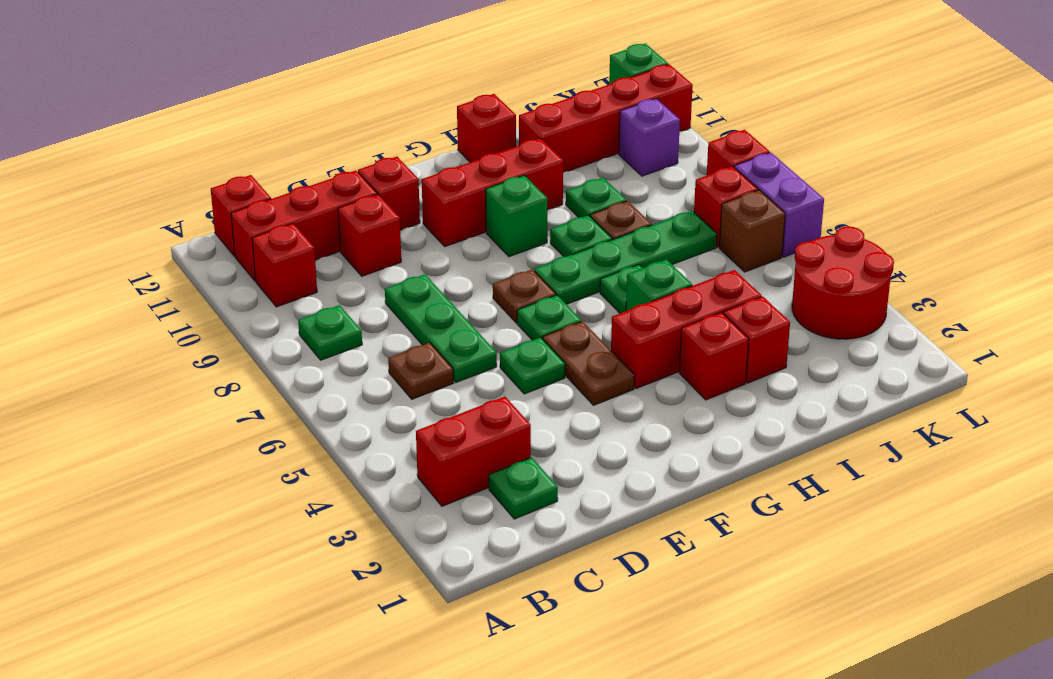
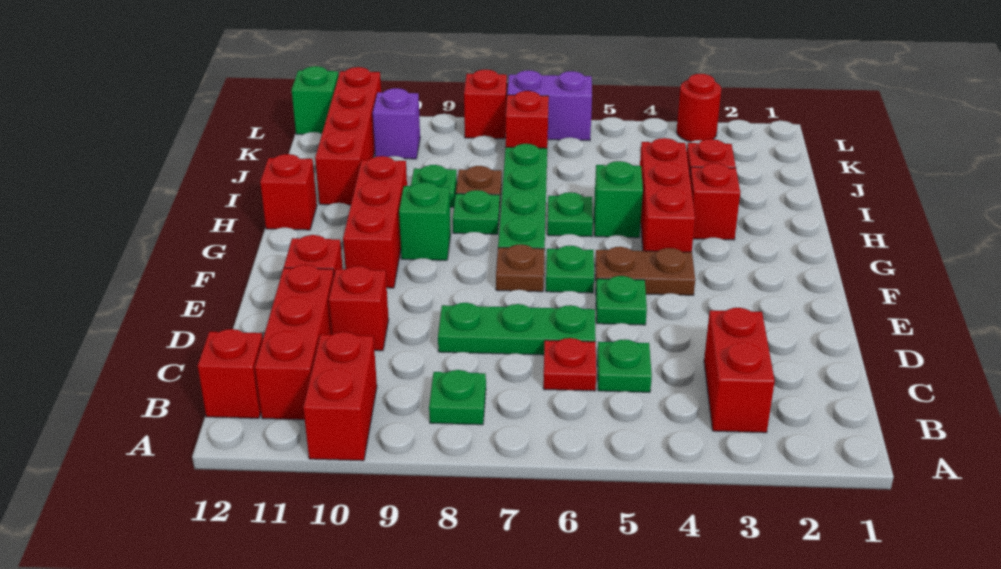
red 1x1 brick [252,223,317,307] -> red 1x2 brick [303,332,377,461]
green 1x1 plate [489,457,558,519] -> green 1x1 plate moved to [597,339,652,392]
brown 1x1 plate [388,343,453,399] -> red 1x1 plate [543,338,596,391]
red 2x2 round brick [792,226,894,339] -> red 1x1 round brick [676,74,721,142]
brown 1x1 brick [719,190,785,272] -> none

